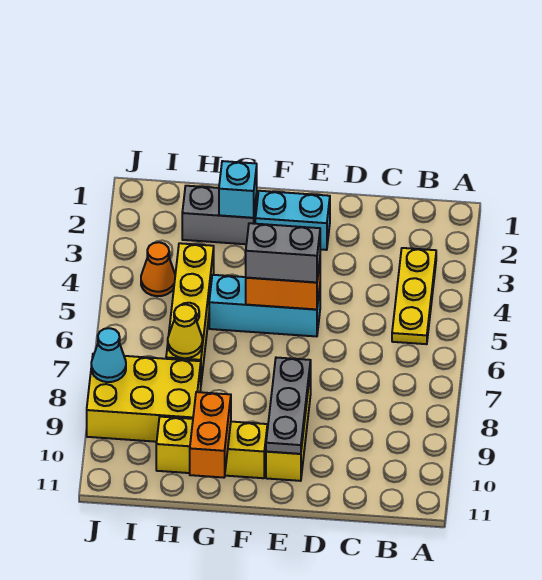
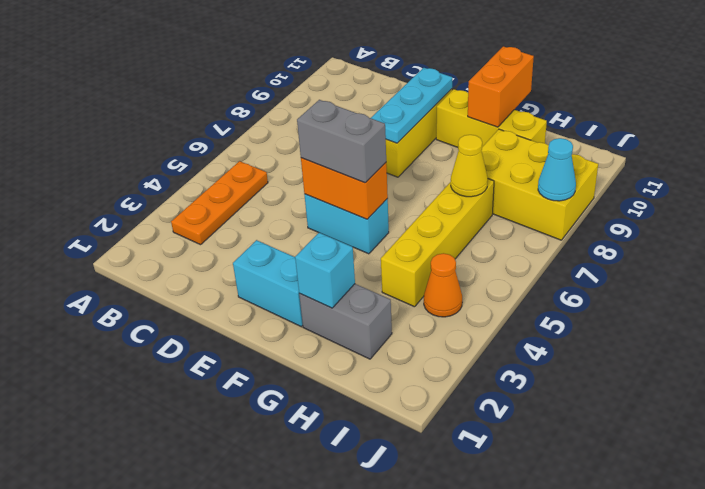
yellow 1x3 plate [392,248,436,344] -> orange 1x3 plate [171,161,268,245]
cyan 1x3 brick [209,275,320,337] -> cyan 1x2 brick [304,194,389,254]
grey 1x3 plate [266,358,311,454] -> cyan 1x3 plate [371,68,452,143]

